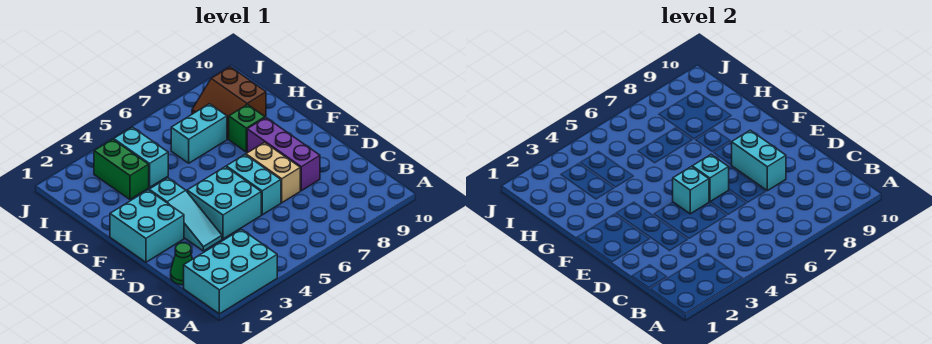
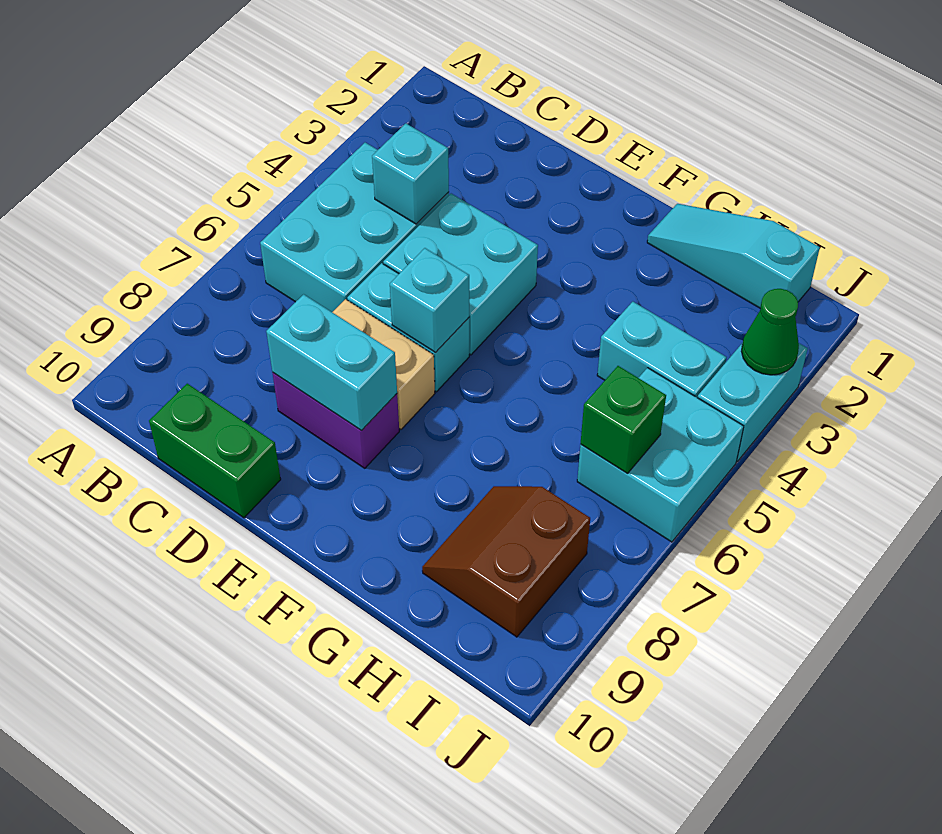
cyan 2x3 brick [184,229,277,314] -> cyan 2x3 brick moved to [260,143,449,312]
green 1x1 cone [171,243,192,285] -> green 1x1 cone moved to [741,289,799,375]
cyan 1x3 slope [149,178,222,251] -> cyan 1x3 slope moved to [647,204,820,308]
purple 1x3 brick [247,118,320,191] -> purple 1x2 brick [273,373,399,468]
cyan 2x2 brick [110,190,184,262] -> cyan 2x2 brick moved to [577,368,744,542]
cyan 1x1 brick [673,167,709,214] -> cyan 1x1 brick moved to [372,123,449,224]
green 1x1 brick [229,105,265,152] -> green 1x1 brick moved to [581,366,666,473]
green 1x2 brick [94,139,149,199] -> green 1x2 brick moved to [149,384,281,518]
cyan 1x2 brick [171,104,227,163] -> cyan 1x2 brick moved to [698,343,808,461]
brown 2x2 slope [192,67,266,139] -> brown 2x2 slope turned to [422,486,590,637]

